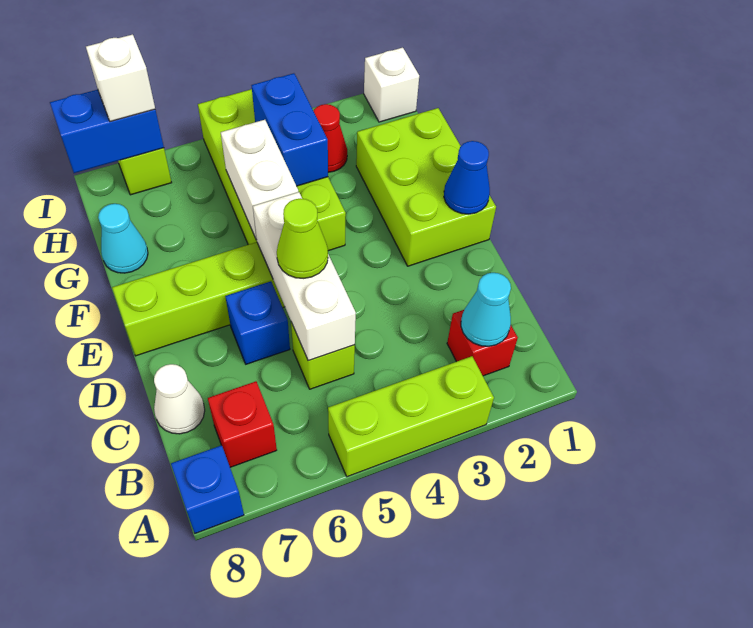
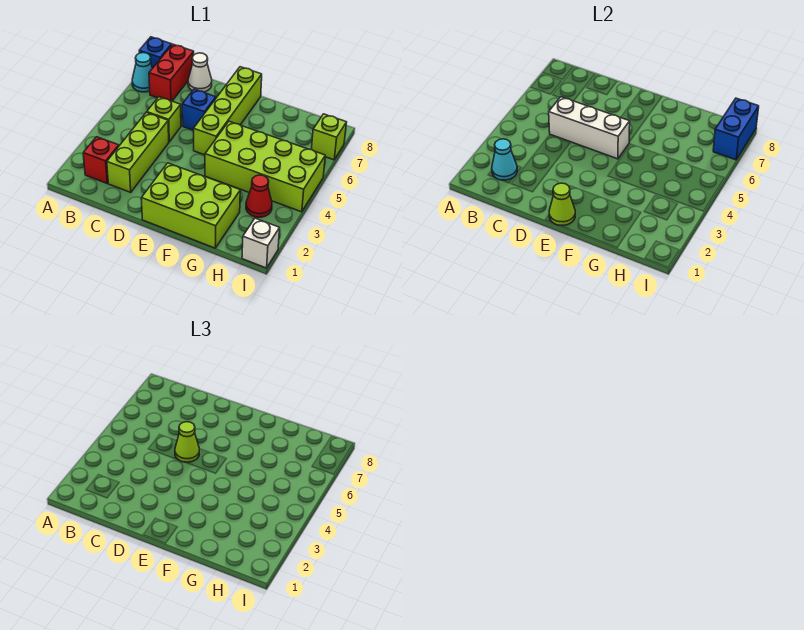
lime 1x3 brick [328,356,494,477] -> lime 1x3 brick moved to [107,112,169,192]
red 1x1 brick [208,381,277,467] -> red 1x2 brick [149,44,194,101]
blue 1x1 cone [444,141,490,214] -> lime 1x1 cone [549,183,575,225]
white 1x2 brick [221,120,298,240] -> none
blue 1x2 brick [252,73,328,186] -> none
cyan 1x1 cone [98,204,148,273] -> cyan 1x1 cone moved to [132,53,152,92]
white 1x1 brick [86,34,155,121] -> none

